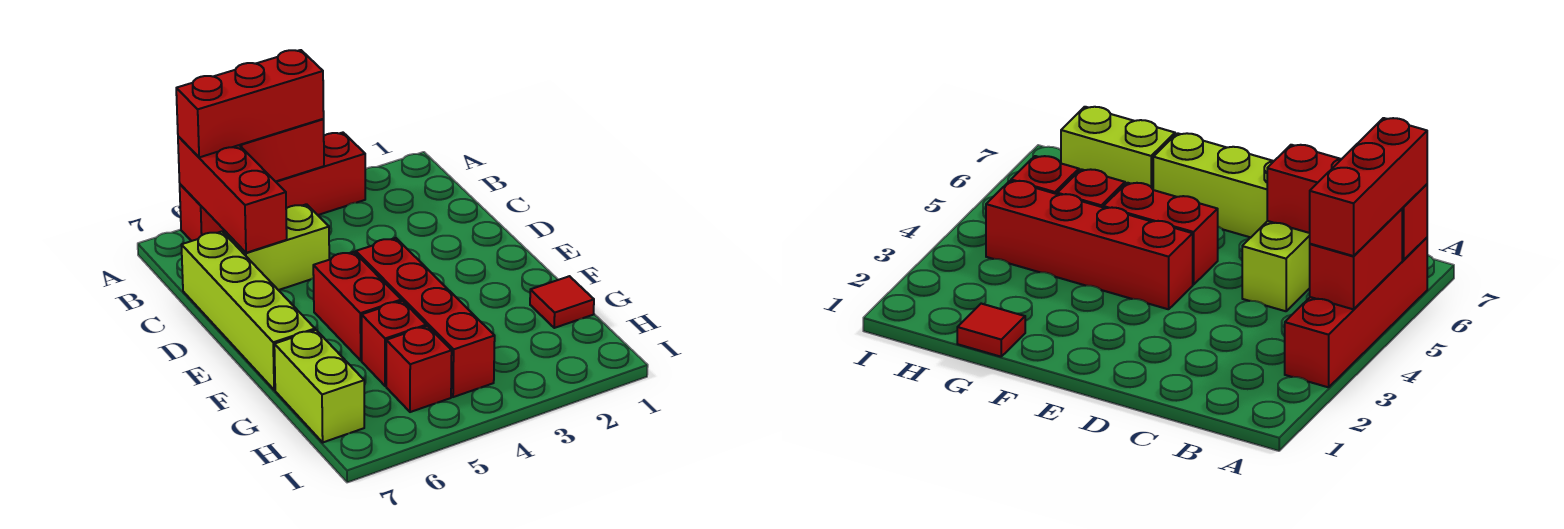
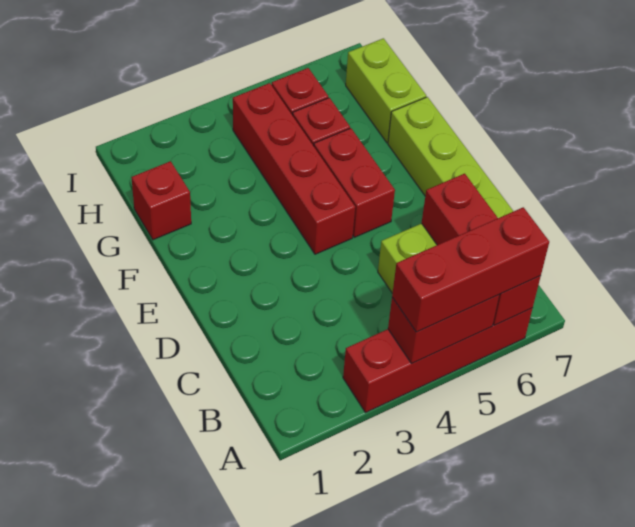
red 1x1 tile [530,276,594,328] -> red 1x1 brick [131,161,191,240]

